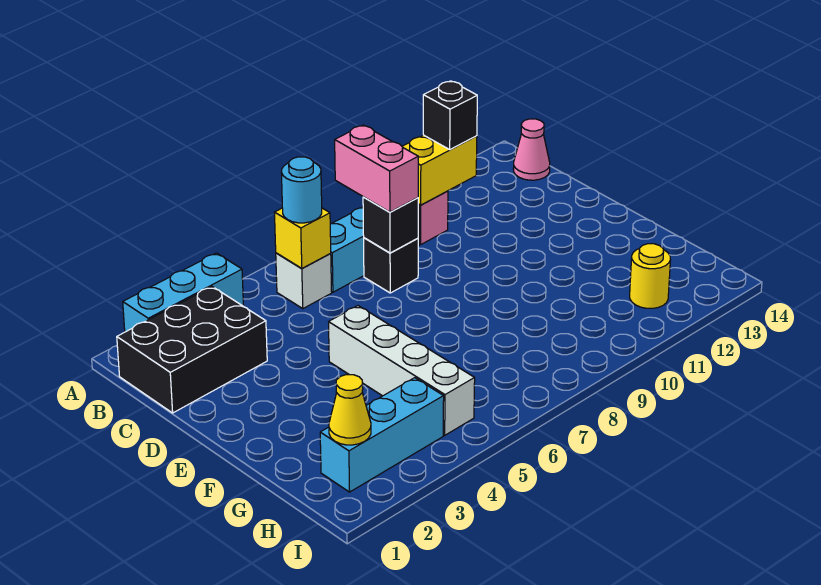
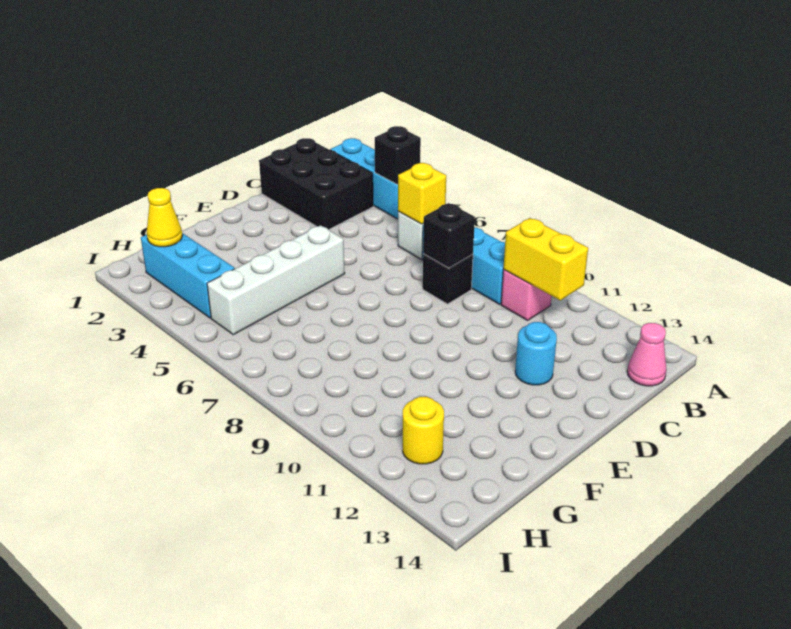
cyan 1x1 round brick [281,157,322,223] -> cyan 1x1 round brick moved to [515,322,557,385]
pink 1x2 brick [335,125,418,212] -> none
black 1x1 brick [423,81,477,150] -> black 1x1 brick moved to [375,126,421,184]

